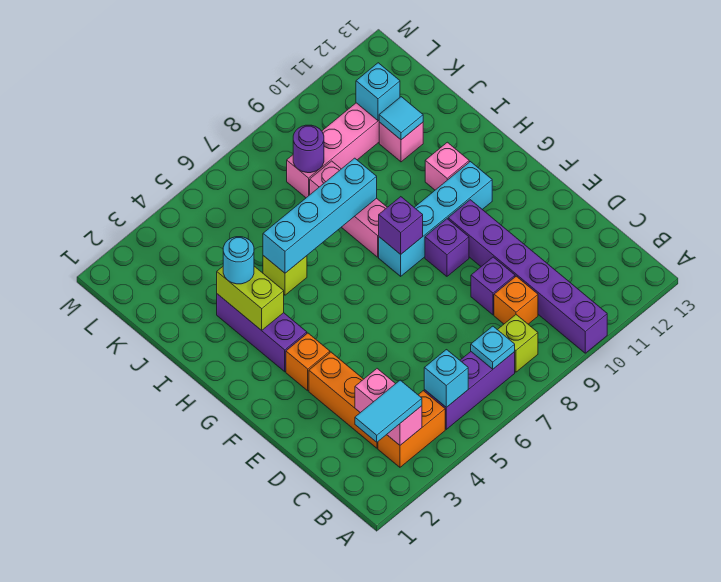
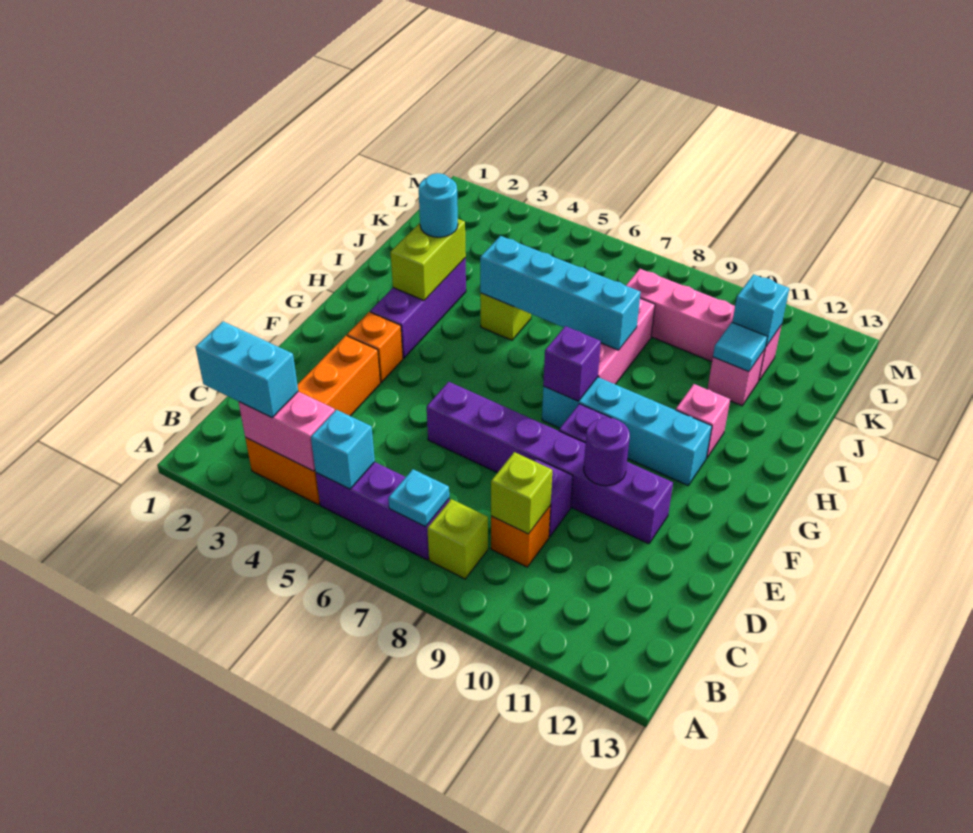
purple 1x6 brick [448,200,607,353] -> purple 1x6 brick turned to [427,382,673,544]
cyan 1x2 tile [355,380,422,442] -> cyan 1x2 brick [195,321,298,418]
pink 1x2 brick [355,369,422,445] -> pink 1x2 brick turned to [239,392,335,471]
none -> lime 1x1 brick [491,452,552,534]
purple 1x1 round brick [293,125,324,173] -> purple 1x1 round brick moved to [584,417,630,486]

